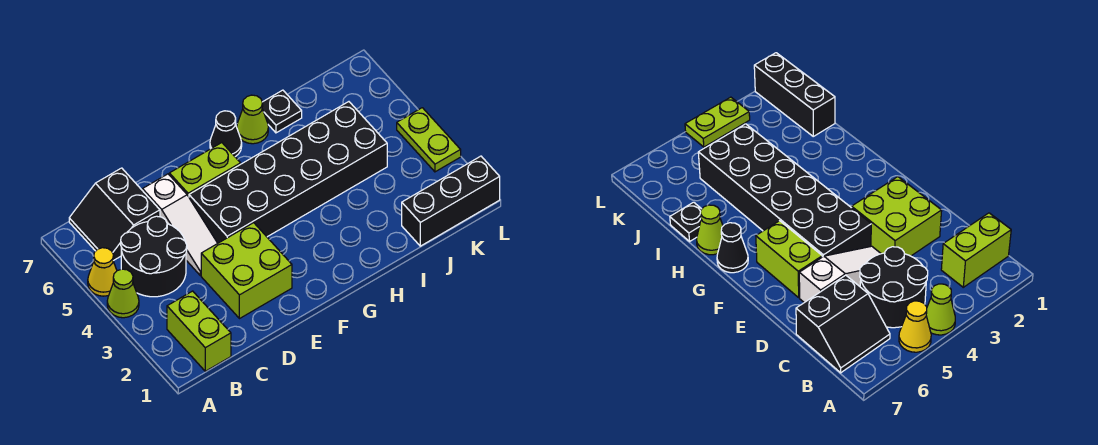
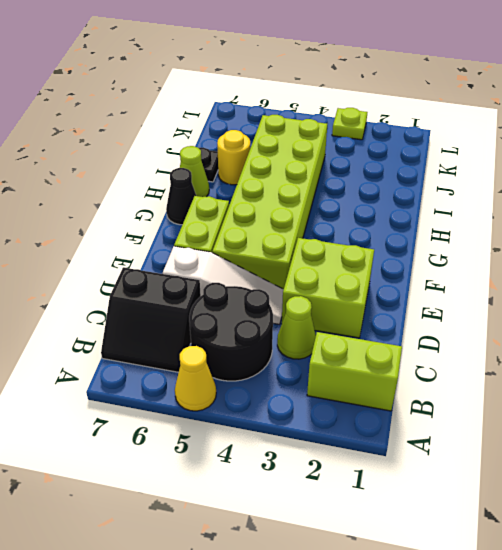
lime 1x1 cone [107,269,139,318] -> lime 1x1 cone moved to [277,296,316,359]
black 2x6 brick [189,102,387,243] -> lime 2x6 brick [212,115,327,289]
none -> yellow 1x1 round brick [217,130,250,185]
black 1x3 brick [402,156,500,246] -> none
lime 1x2 plate [397,108,461,172] -> lime 1x1 plate [332,108,367,140]

